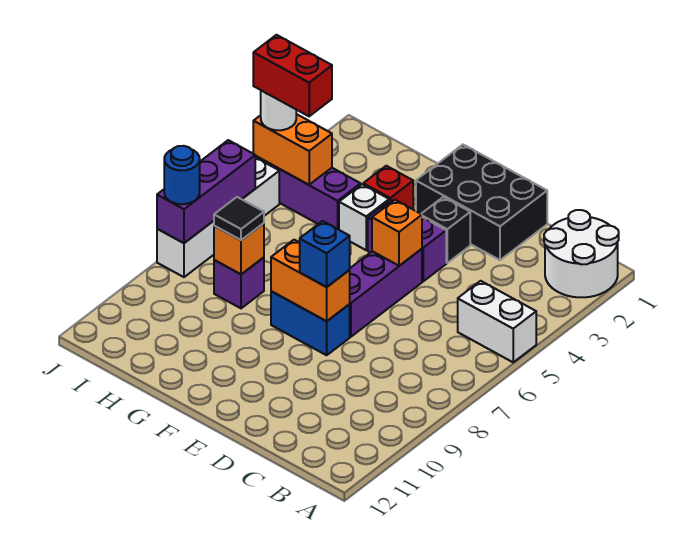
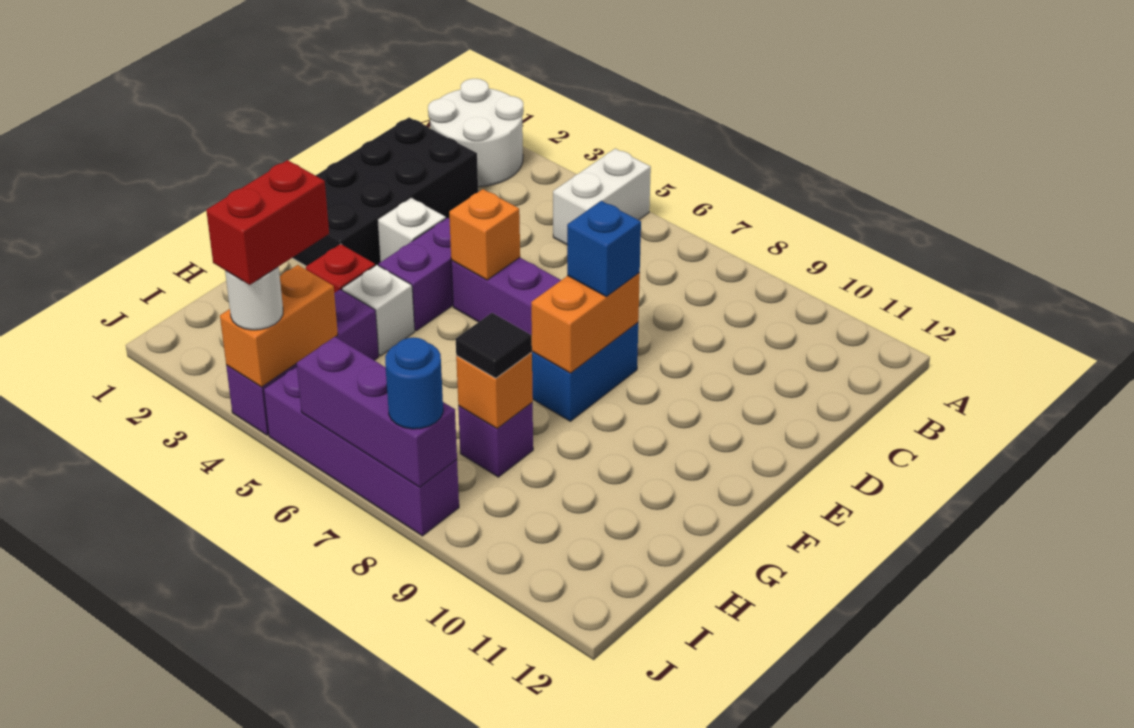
black 2x3 brick [416,145,547,260] -> black 2x4 brick [293,118,478,266]
black 1x1 brick [422,197,470,263] -> white 1x1 brick [378,198,446,262]
white 1x4 brick [157,157,279,277] -> purple 1x4 brick [264,366,459,536]

